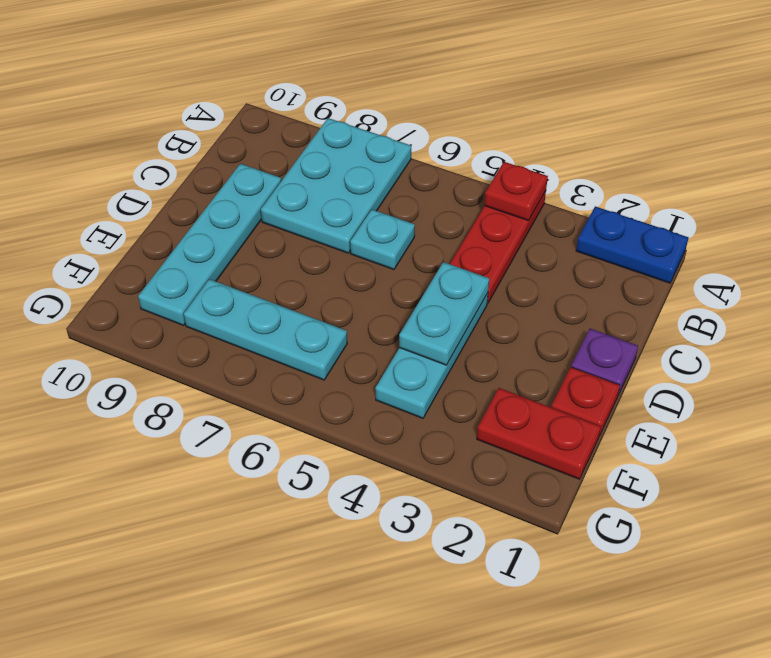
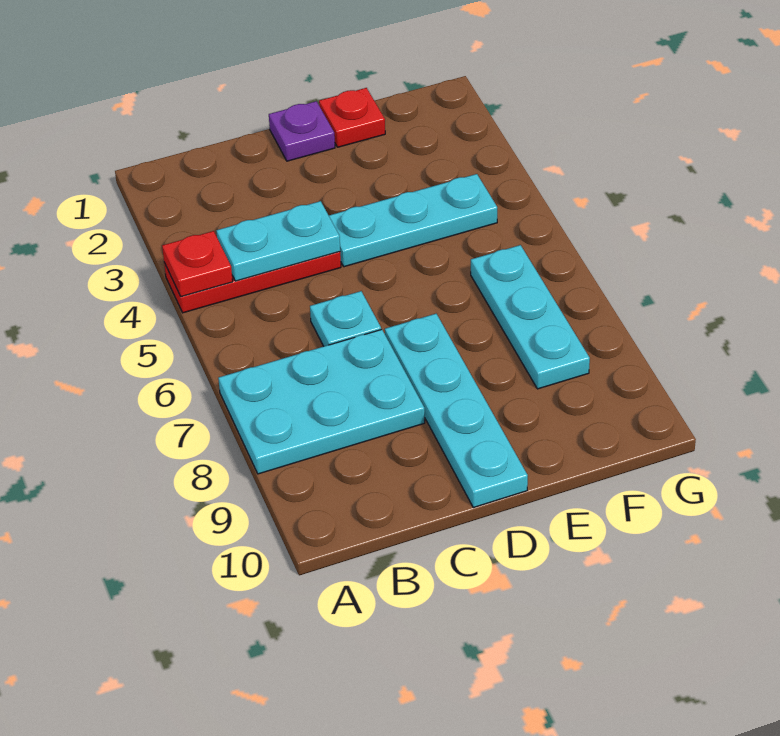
blue 1x2 plate [576,206,689,283] -> none
cyan 1x4 plate [138,164,281,325] -> cyan 1x4 plate turned to [385,314,528,508]
cyan 1x2 plate [399,262,489,365] -> cyan 1x2 plate moved to [216,201,340,281]
red 1x2 plate [477,388,601,479] -> none

